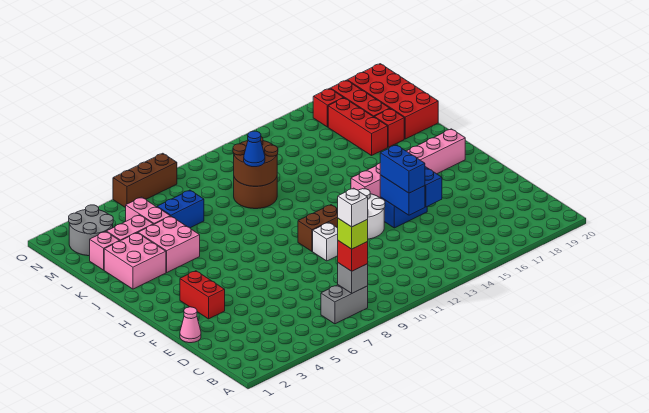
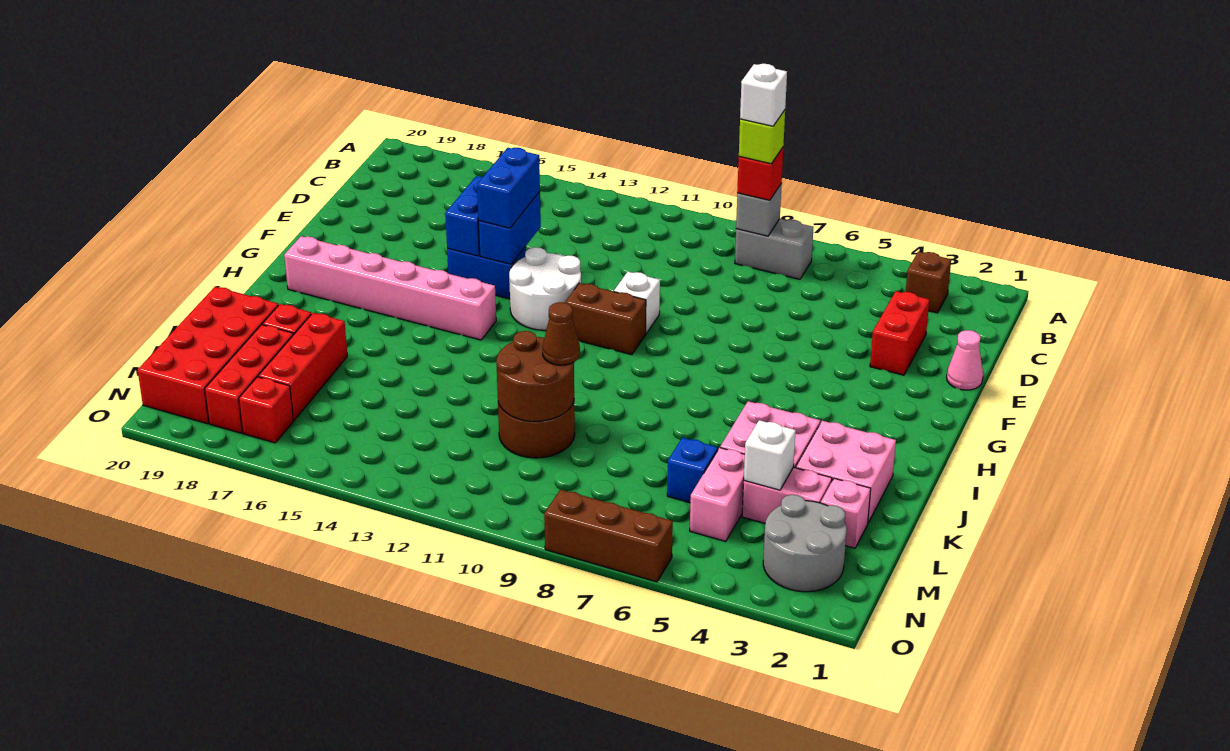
none -> brown 1x1 brick [906,251,951,313]
red 1x2 brick [180,271,225,319] -> red 1x2 brick moved to [870,291,929,375]
blue 1x1 cone [244,131,265,167] -> brown 1x1 cone [542,302,580,365]
none -> white 1x1 brick [744,420,796,490]
blue 1x2 brick [157,190,204,228] -> blue 1x1 brick [667,438,718,503]

